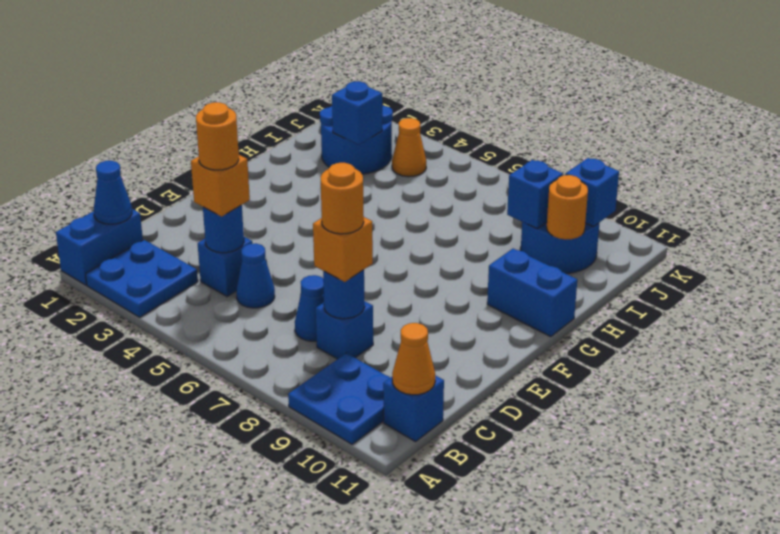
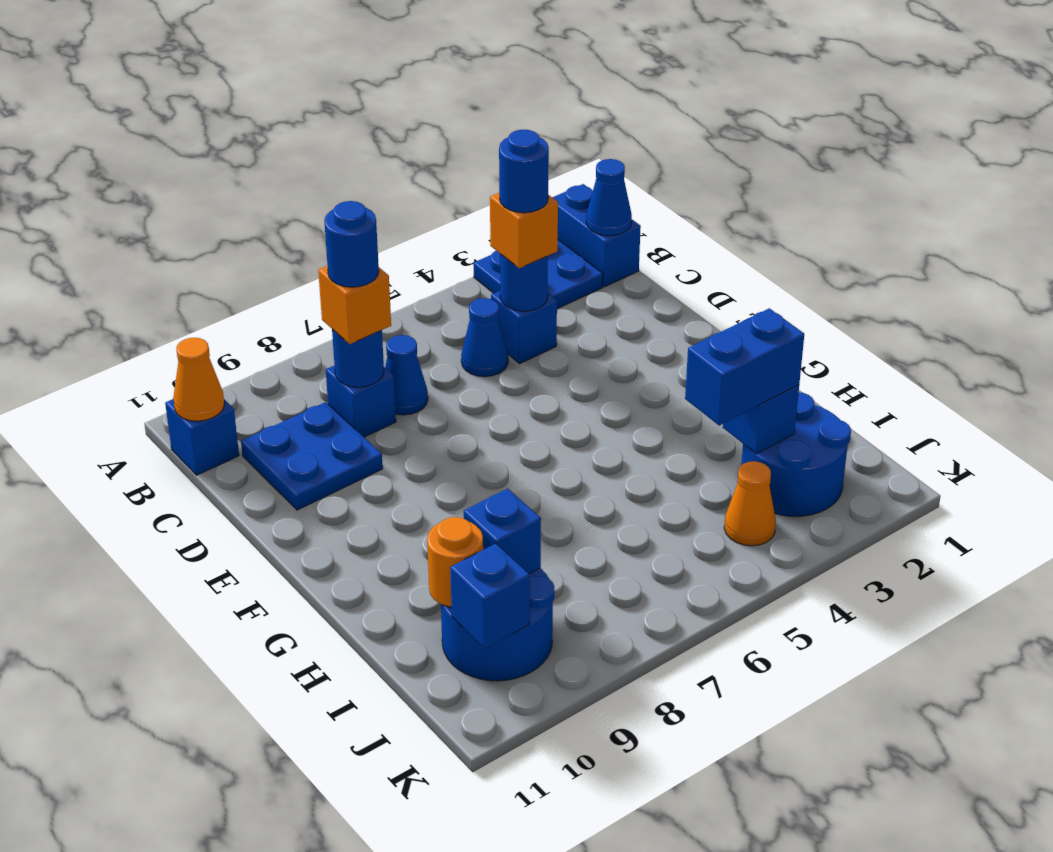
blue 2x2 plate [288,353,390,444] -> blue 2x2 plate moved to [241,402,383,510]
orange 1x1 round brick [196,102,239,170] -> blue 1x1 round brick [499,130,549,213]
orange 1x1 round brick [321,163,364,234] -> blue 1x1 round brick [324,201,379,287]
blue 1x2 brick [487,249,577,337] -> blue 1x2 brick moved to [685,308,804,426]

